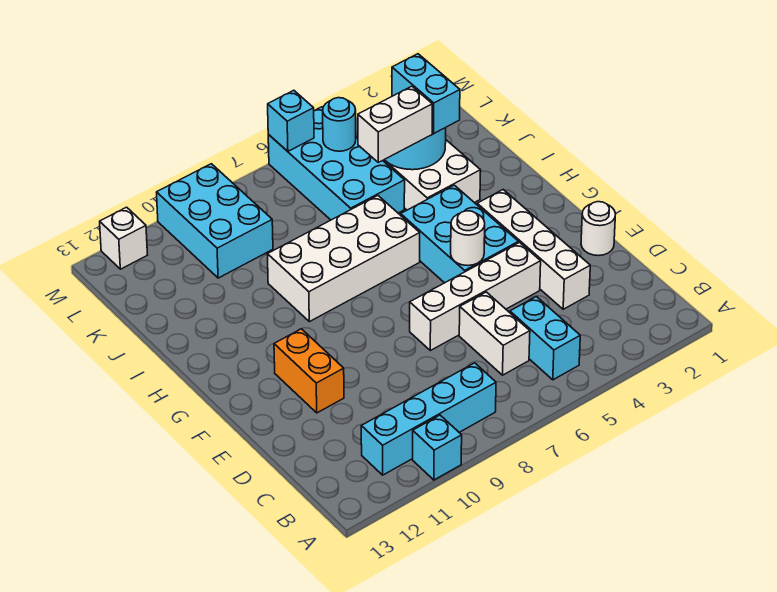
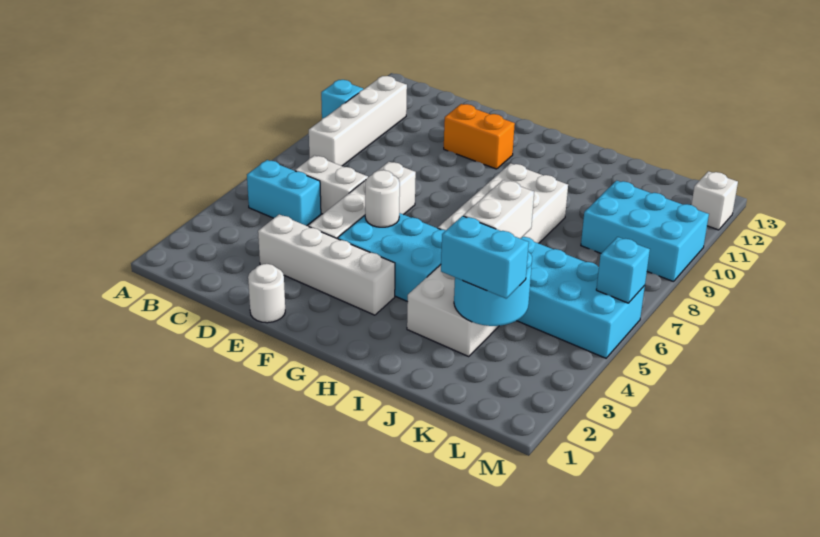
cyan 1x4 brick [361,363,496,475] -> white 1x4 brick [309,76,407,166]
cyan 1x1 round brick [323,98,356,151] -> none

